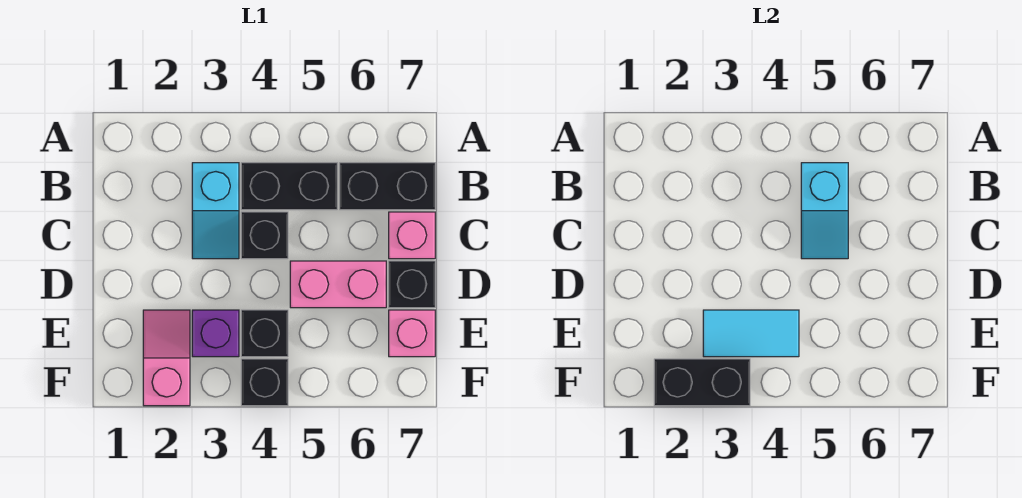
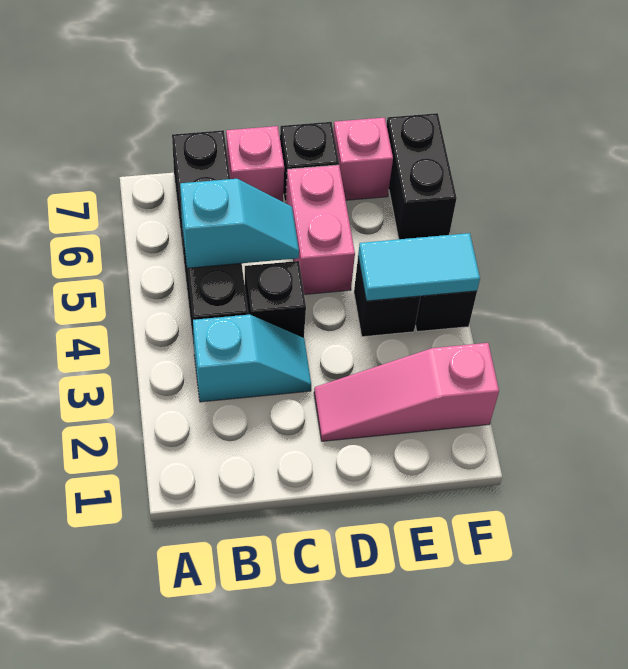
pink 1x2 slope [143,310,190,406] -> pink 1x3 slope [314,343,499,441]
purple 1x1 brick [192,310,239,357] -> none
cyan 1x2 tile [703,310,799,357] -> cyan 1x2 tile turned to [358,233,480,301]
black 1x2 brick [654,359,750,406] -> black 1x2 brick moved to [387,113,457,239]

